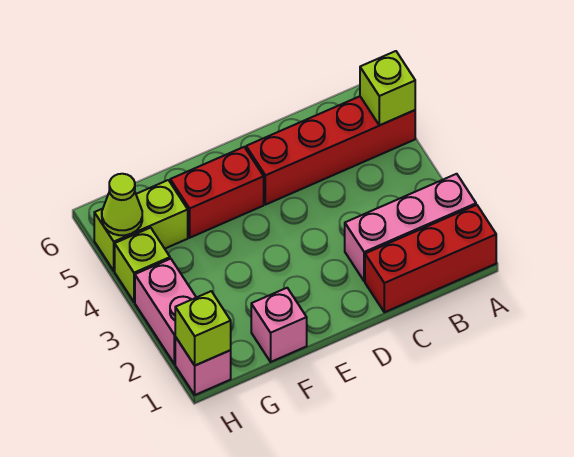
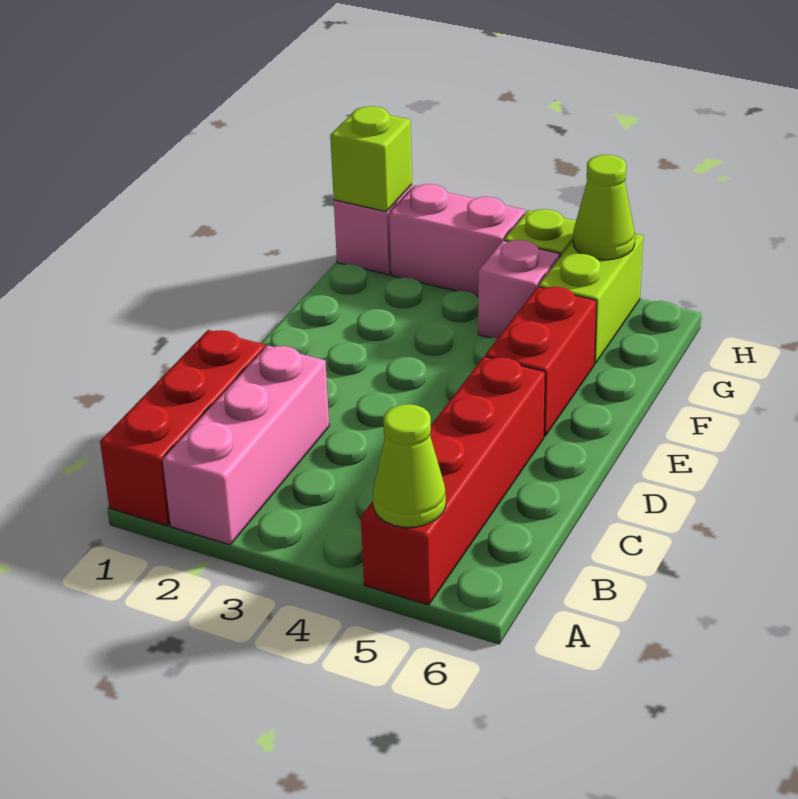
lime 1x1 brick [360,51,415,125] -> lime 1x1 cone [373,404,446,527]
pink 1x1 brick [251,288,307,362] -> pink 1x1 brick moved to [478,240,560,338]

